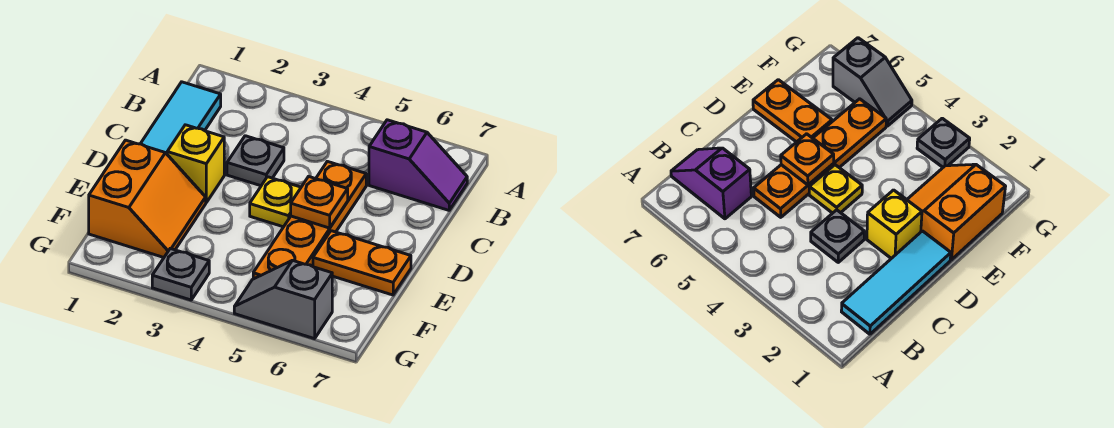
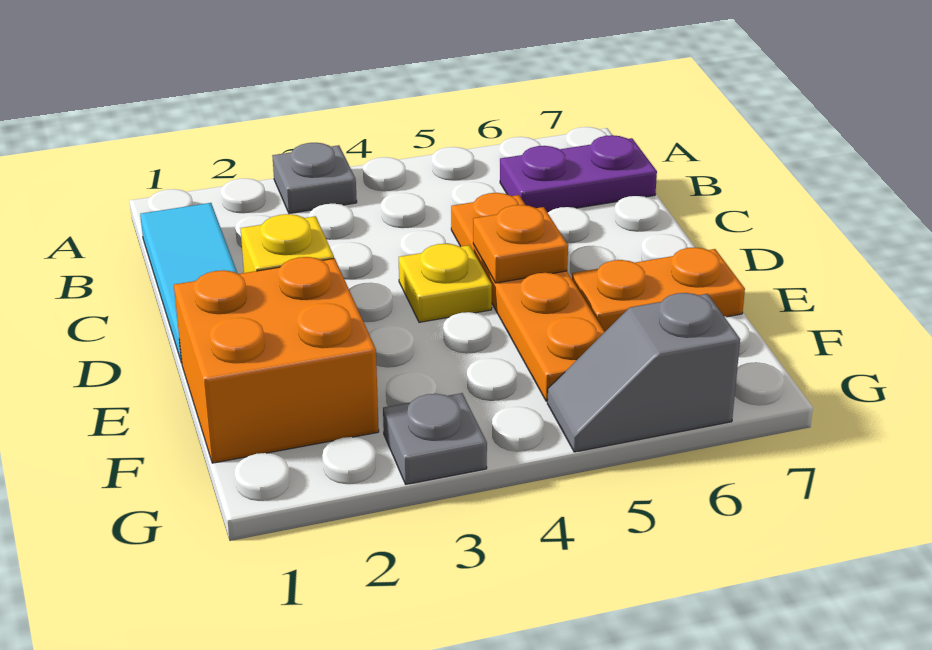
purple 1x2 slope [369,120,467,210] -> purple 1x2 plate [500,135,657,213]
grey 1x1 plate [227,136,284,186] -> grey 1x1 plate moved to [272,143,357,214]
orange 2x2 slope [89,140,206,257] -> orange 2x2 brick [174,257,379,463]

